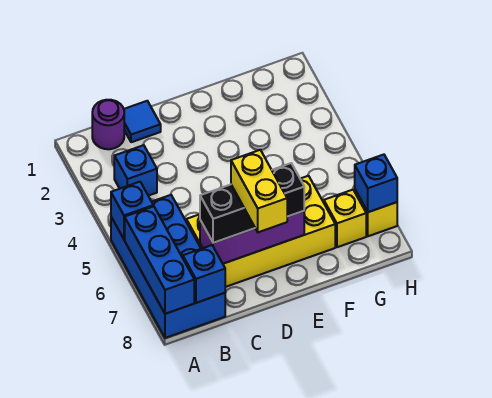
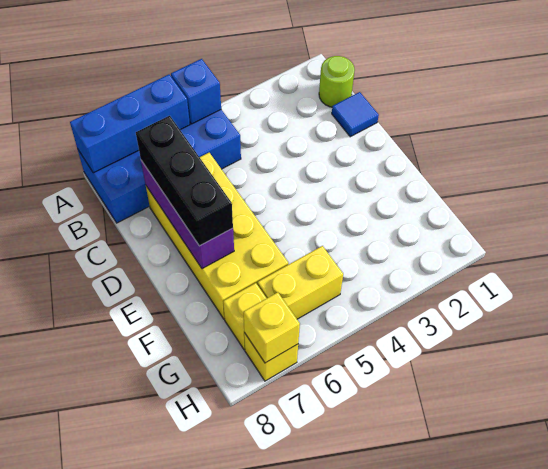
purple 1x1 round brick [92,100,124,149] -> lime 1x1 round brick [319,56,355,107]
blue 1x1 brick [114,145,157,196] -> none
blue 1x1 brick [183,245,225,303] -> none
yellow 1x2 brick [231,150,287,232] -> yellow 1x2 brick moved to [258,246,343,319]
blue 1x1 brick [355,155,397,212] -> yellow 1x1 brick [244,292,300,363]

